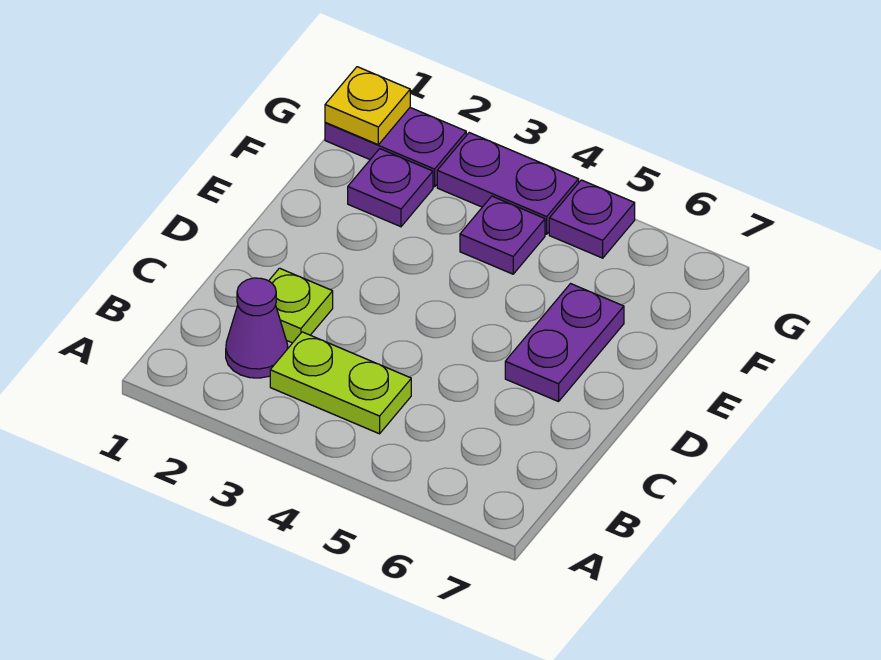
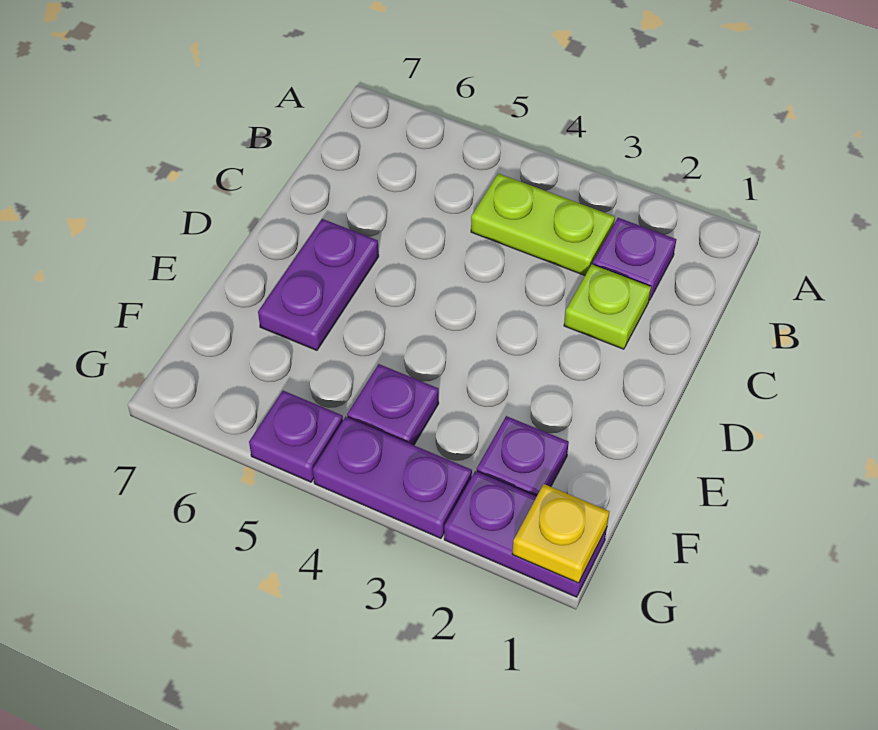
purple 1x1 cone [226,278,288,378] -> purple 1x1 plate [593,218,676,300]

